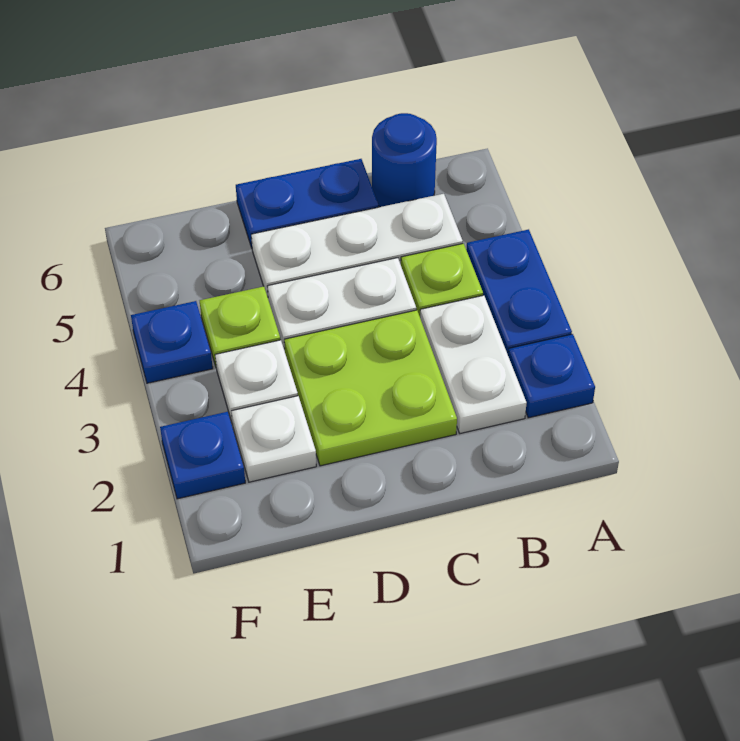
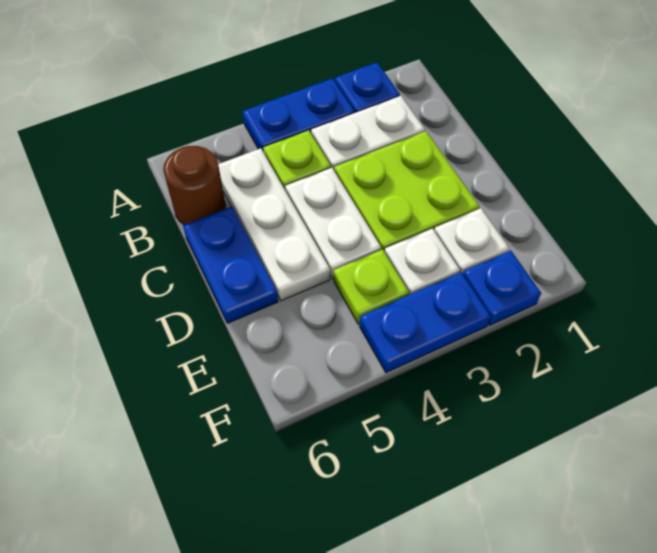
blue 1x1 round brick [372,113,437,207] -> brown 1x1 round brick [163,146,225,225]
blue 1x1 plate [131,301,213,383] -> blue 1x2 plate [360,272,491,373]

